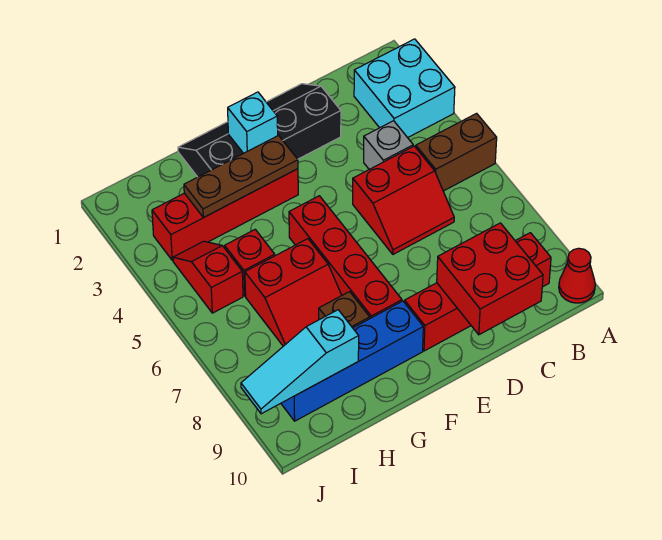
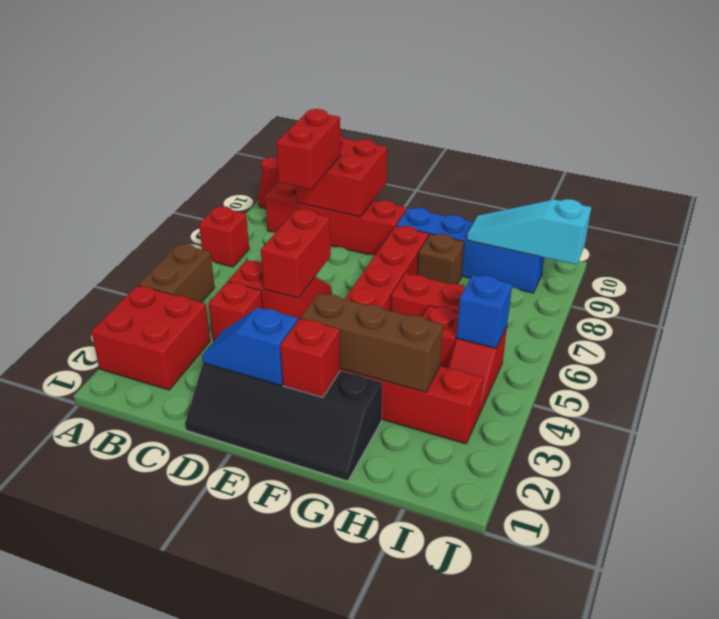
cyan 2x2 brick [354,39,455,138] -> red 2x2 brick [91,285,210,390]
brown 1x2 brick [416,113,497,191] -> brown 1x2 brick turned to [138,244,215,302]
none -> red 1x1 brick [199,207,249,267]
grey 1x1 brick [364,121,413,169] -> red 1x1 brick [208,282,263,341]
none -> red 1x2 brick [276,109,341,189]
none -> blue 1x2 slope [202,308,298,385]
none -> red 1x2 brick [261,209,331,298]
cyan 1x1 brick [228,92,278,153] -> red 1x1 brick [280,319,340,397]
brown 1x3 plate [184,136,298,217] -> brown 1x3 brick [301,293,443,392]
cyan 1x3 slope [241,310,359,414] -> cyan 1x3 slope turned to [467,199,591,265]
none -> blue 1x1 brick [457,275,512,348]

